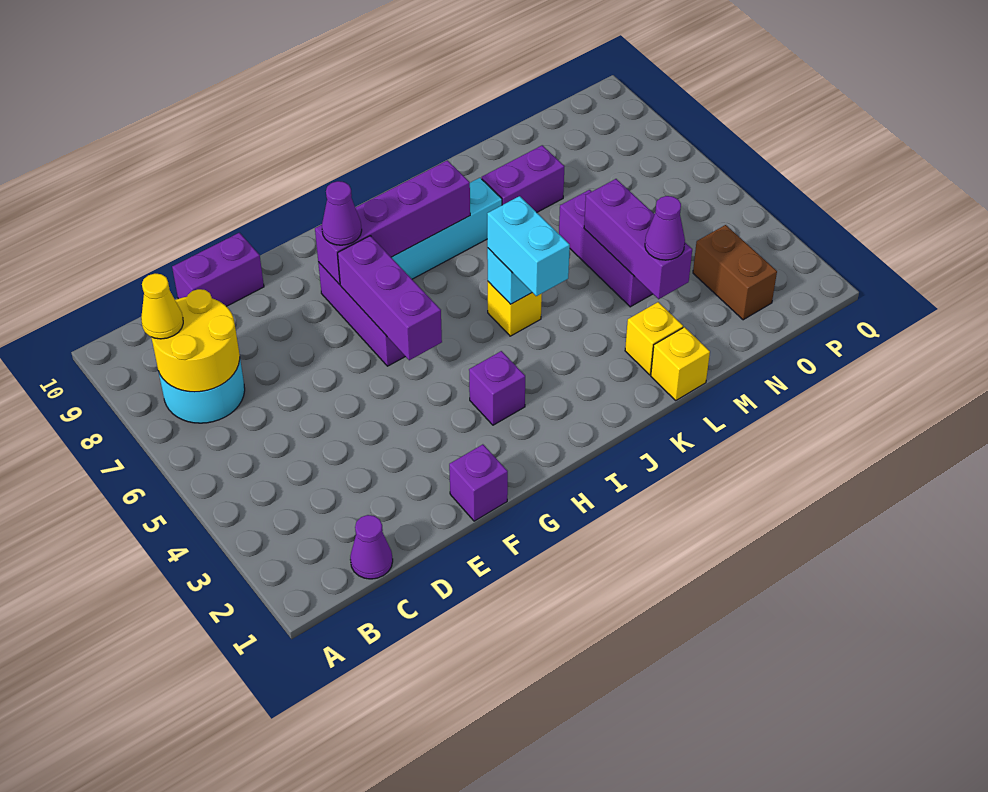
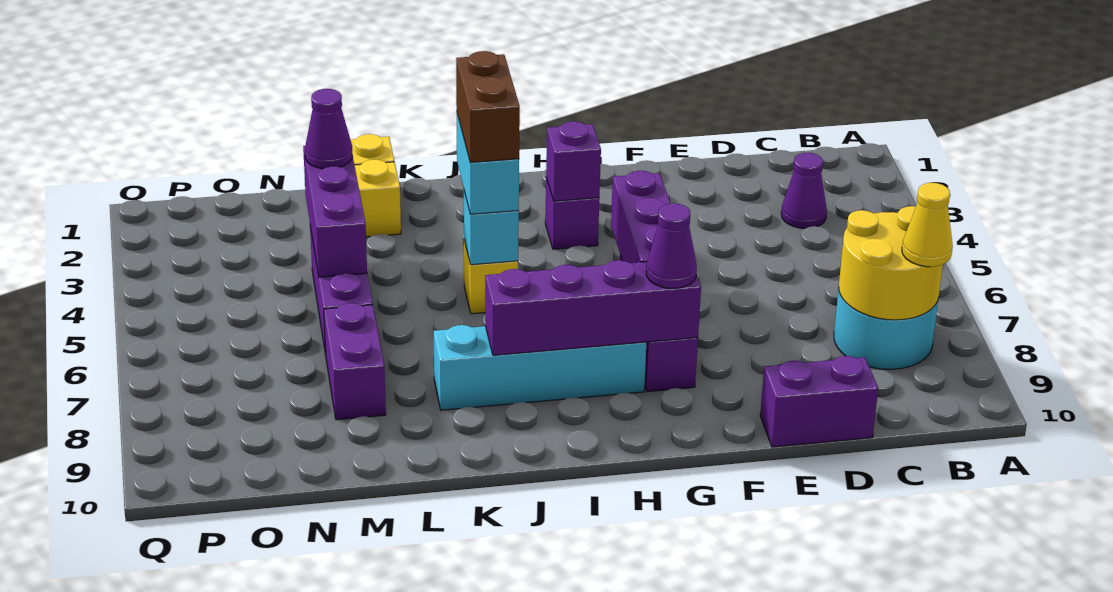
purple 1x1 cone [350,515,393,579] -> purple 1x1 cone moved to [781,153,827,228]
purple 1x1 brick [449,444,508,521] -> purple 1x1 brick moved to [546,122,601,201]
purple 1x2 brick [482,145,564,212] -> purple 1x2 brick turned to [324,303,386,420]
brown 1x2 brick [693,225,777,320] -> brown 1x2 brick moved to [456,51,520,163]

